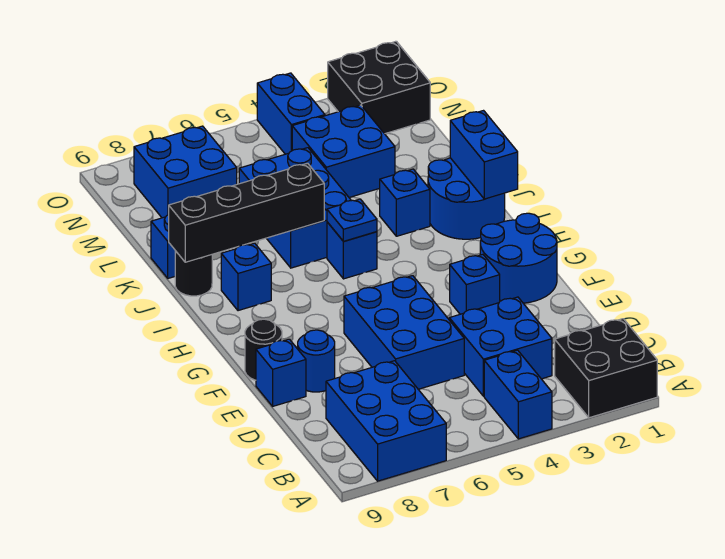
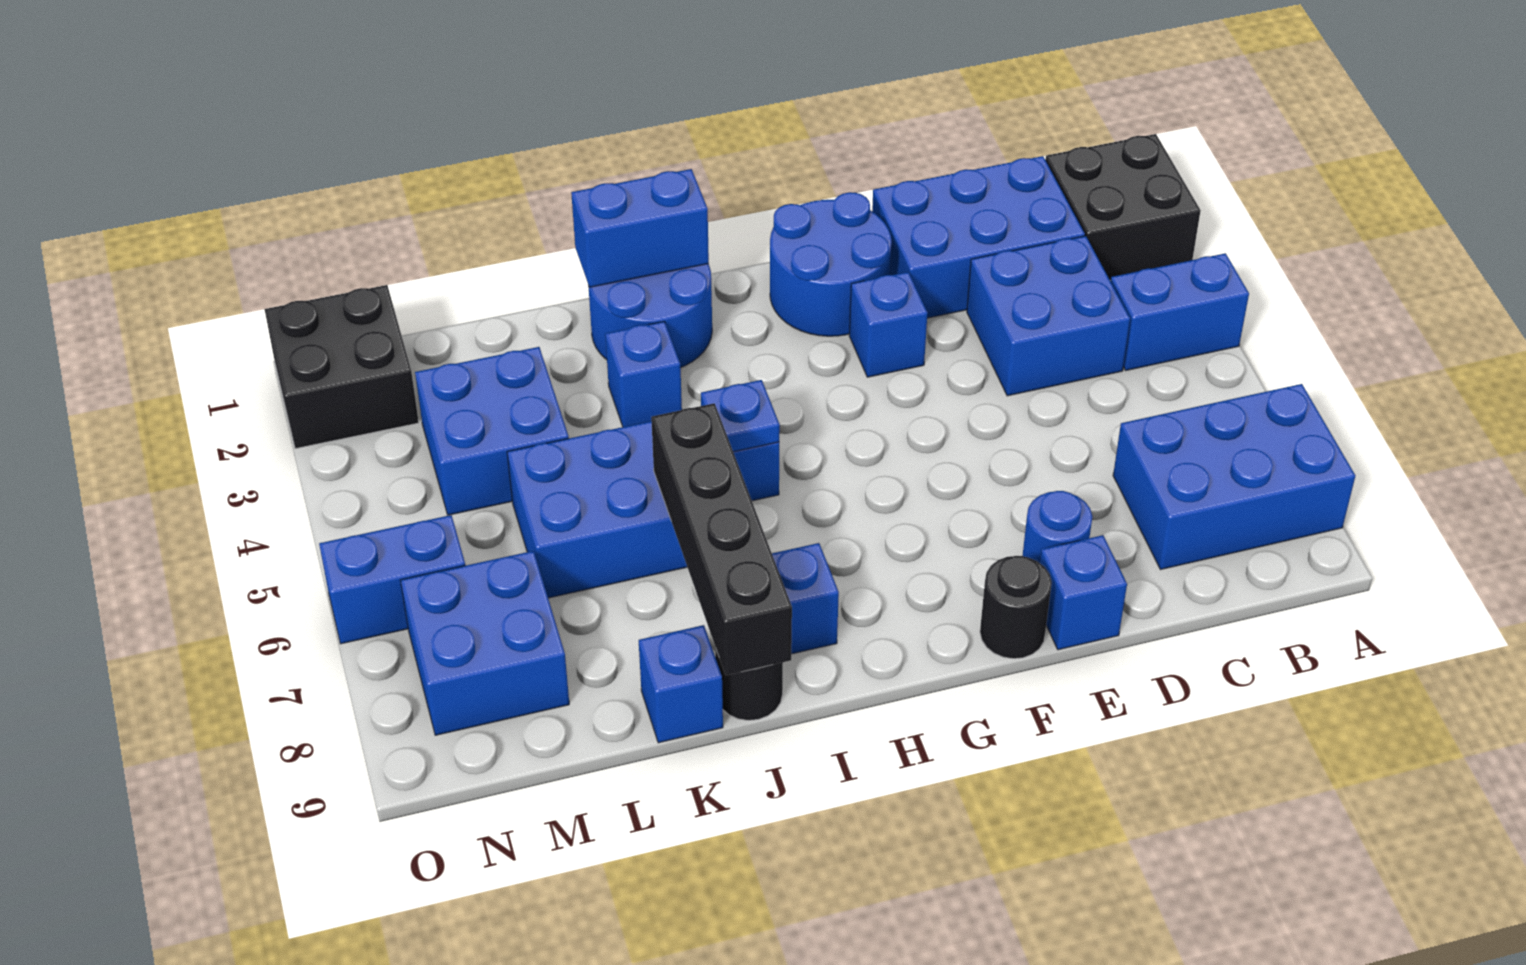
blue 2x3 brick [344,276,464,389] -> blue 2x3 brick moved to [872,156,1085,318]
blue 1x2 brick [257,73,325,154] -> blue 1x2 brick moved to [319,515,465,644]

